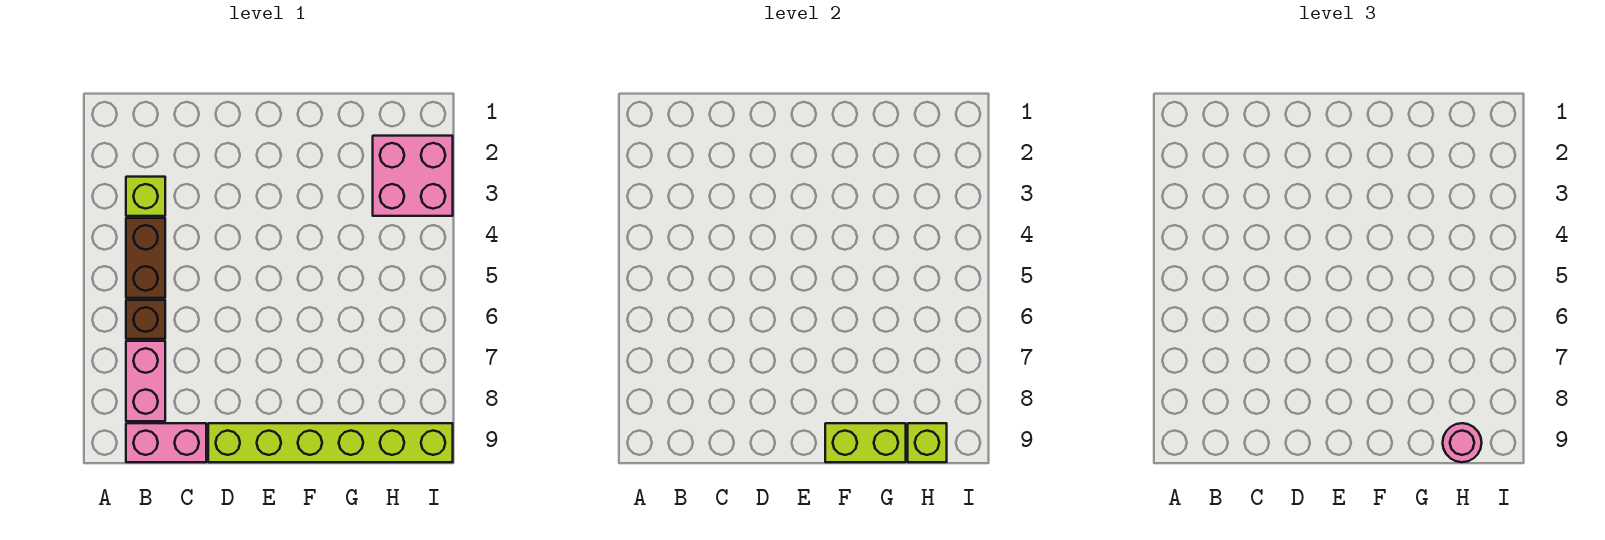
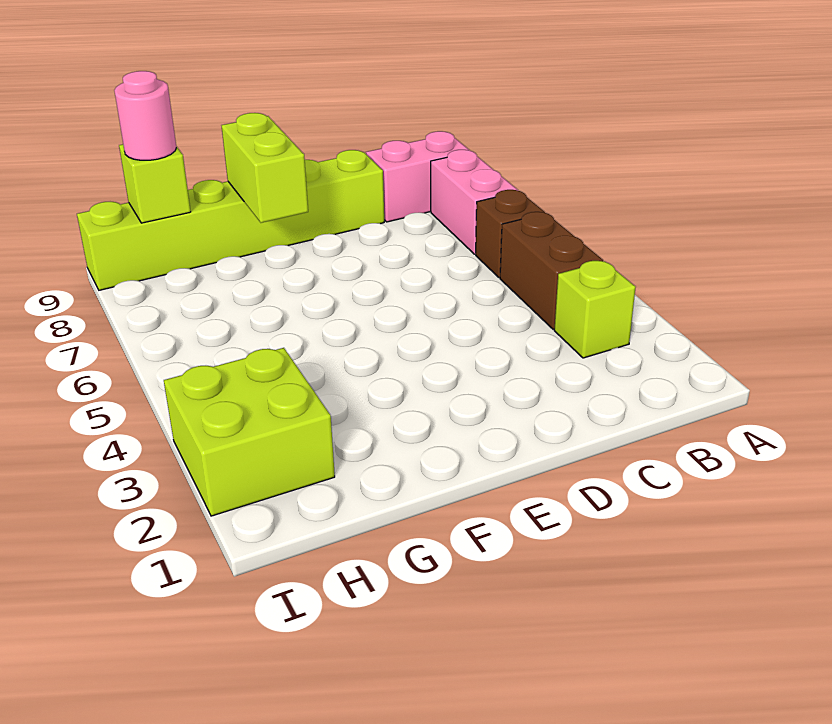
lime 1x2 brick [825,423,906,462] -> lime 1x2 brick turned to [222,113,308,223]
pink 2x2 brick [373,136,453,216] -> lime 2x2 brick [164,348,335,516]

